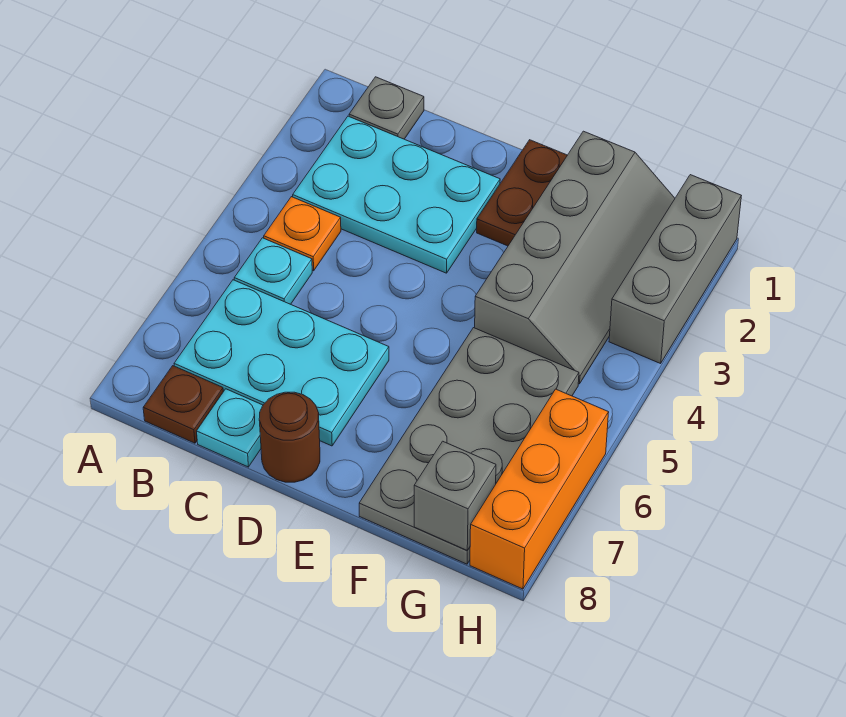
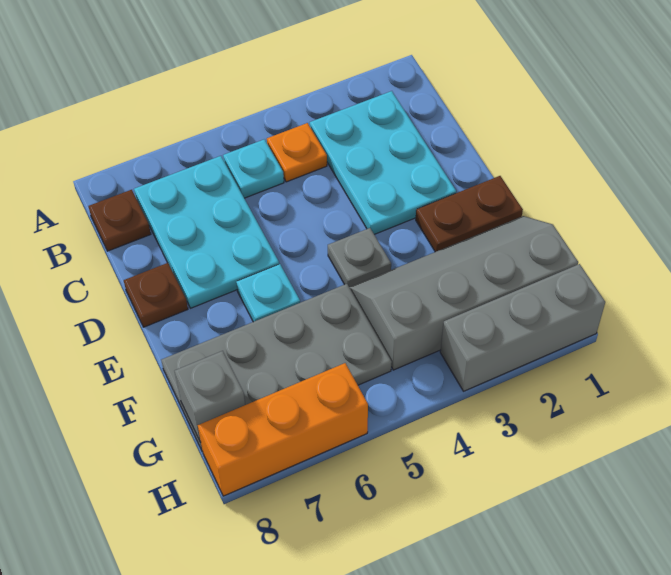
grey 1x1 plate [349,77,424,139] -> grey 1x1 plate moved to [328,228,391,287]
cyan 1x1 plate [197,389,263,467] -> cyan 1x1 plate moved to [236,264,300,322]
brown 1x1 round brick [259,392,320,482] -> brown 1x1 plate [124,263,188,327]
grey 2x4 slope [475,131,675,384] -> grey 2x4 slope turned to [350,216,578,370]

